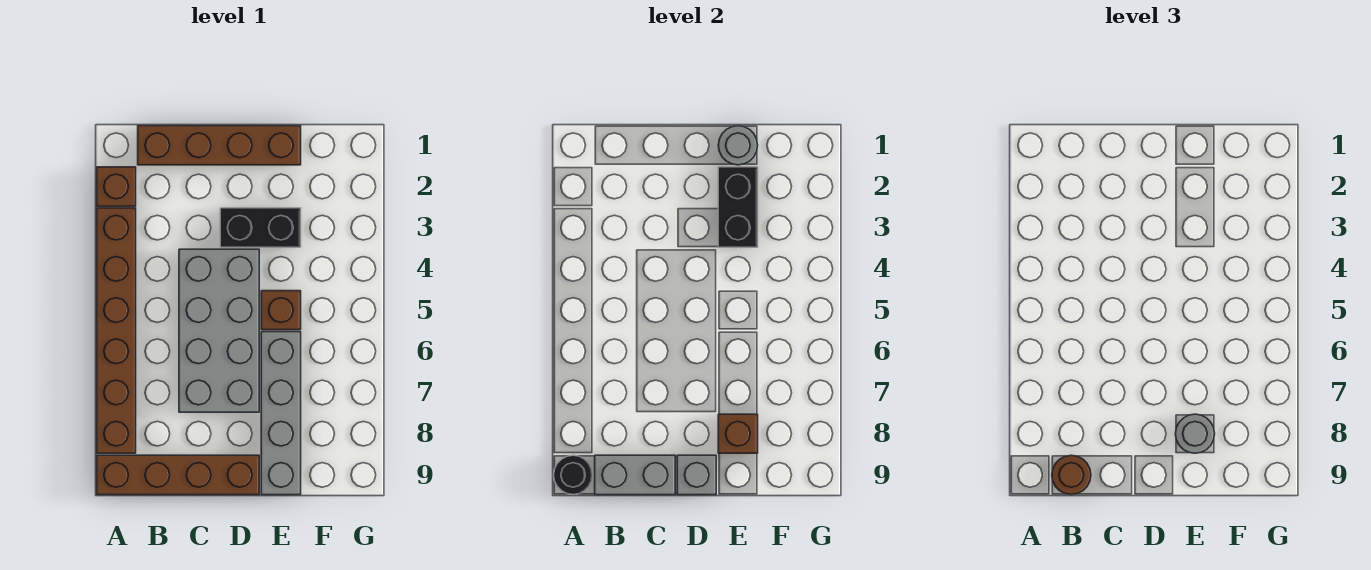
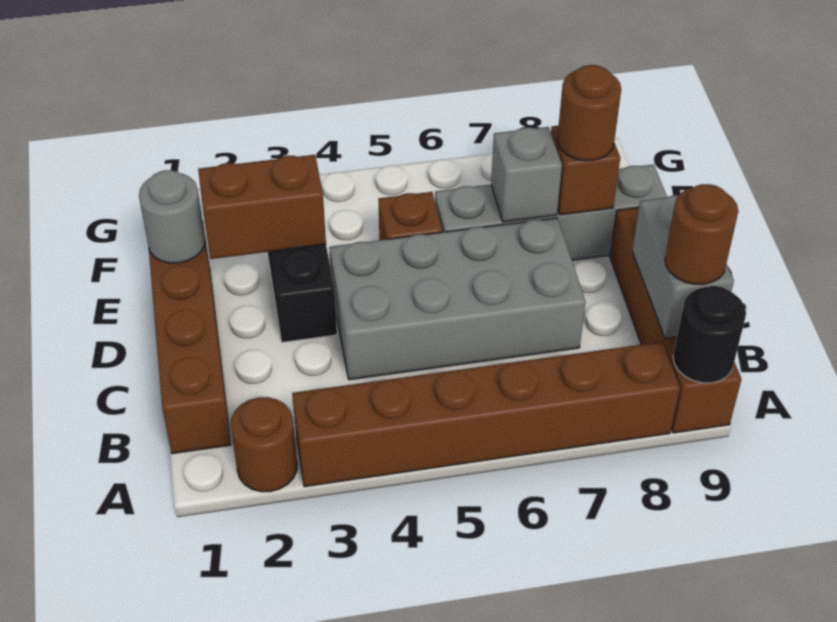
brown 1x1 brick [97,167,136,206] -> brown 1x1 round brick [231,397,297,492]
grey 1x1 brick [677,455,716,495] -> grey 1x1 brick moved to [491,127,562,222]
black 1x2 brick [718,167,758,247] -> brown 1x2 brick [198,155,326,259]
grey 1x1 round brick [1175,414,1215,453] -> brown 1x1 round brick [557,65,621,161]

